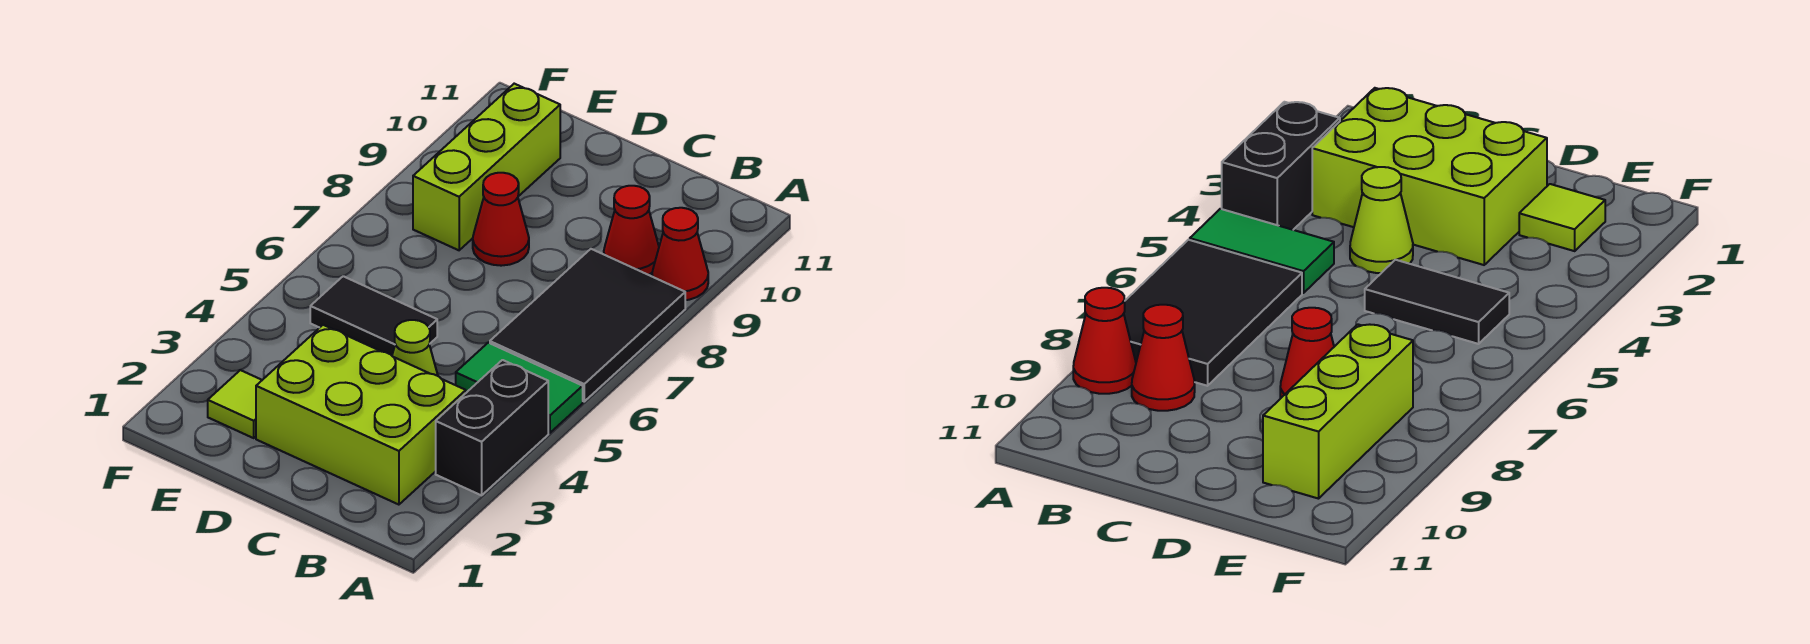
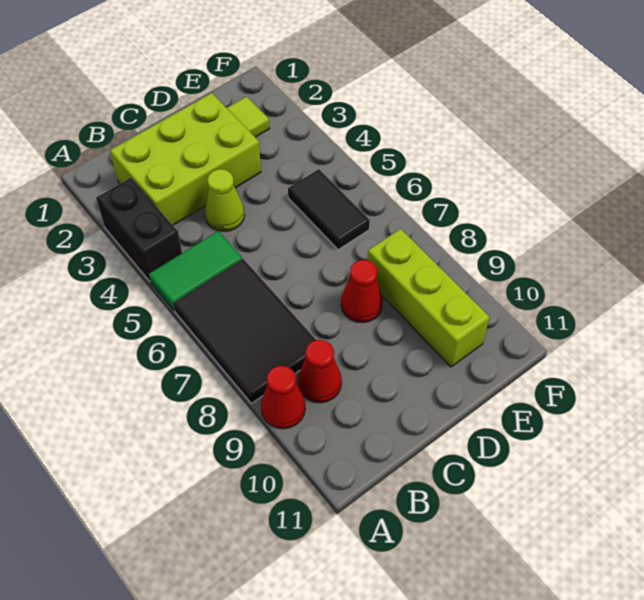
black 1x2 tile [310,276,437,355] -> black 1x2 tile turned to [288,169,370,250]

